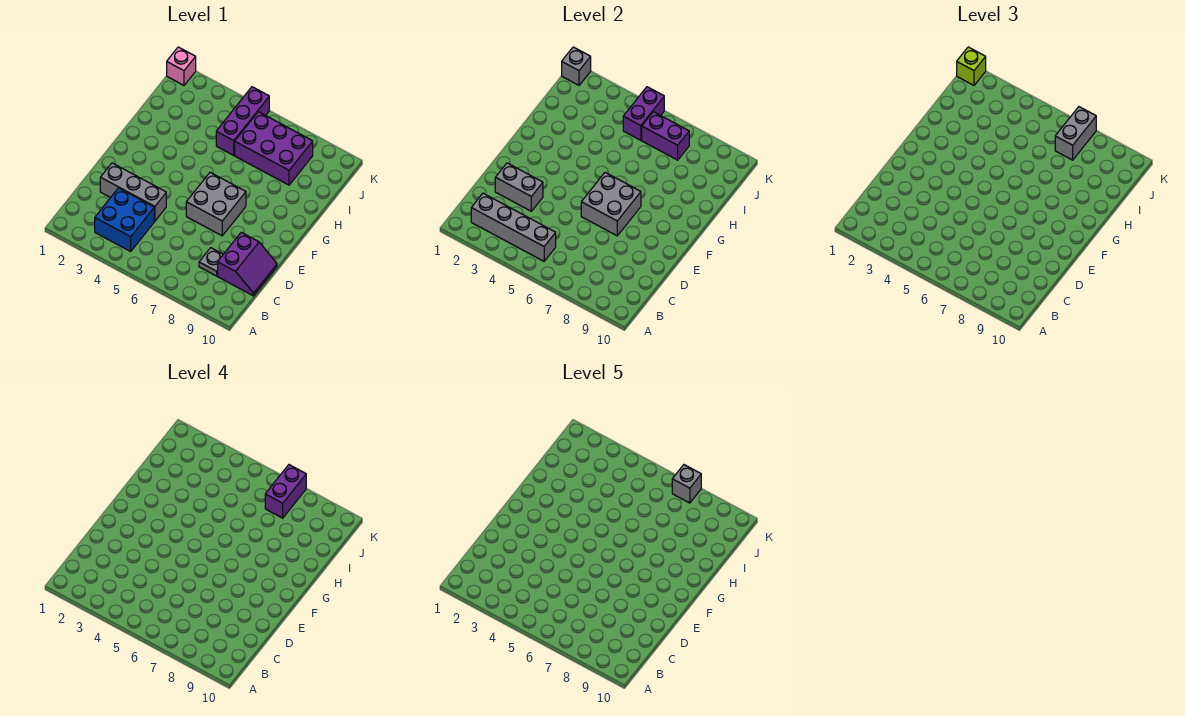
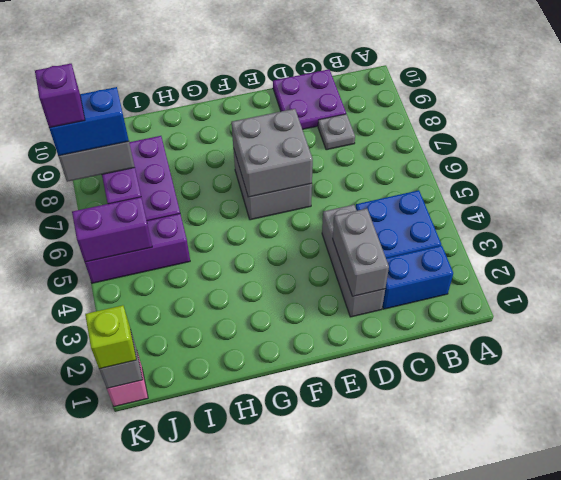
none -> blue 1x2 brick [382,246,453,309]
grey 1x4 brick [471,193,556,261] -> none
purple 2x2 slope [218,232,277,296] -> purple 2x2 plate [273,69,346,129]
purple 1x2 brick [265,465,306,518] -> blue 1x2 brick [49,87,129,156]
grey 1x1 brick [672,465,701,503] -> purple 1x1 brick [35,64,85,128]

